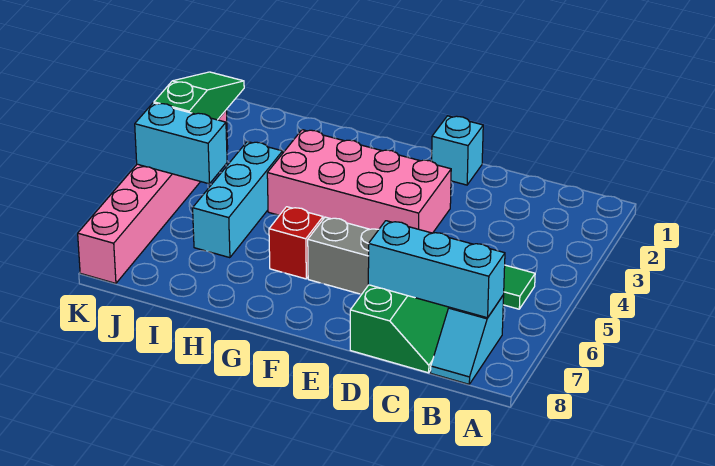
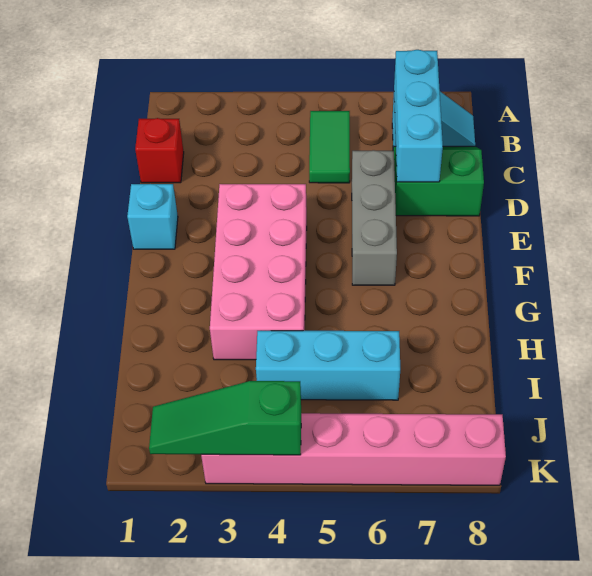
red 1x1 brick [269,207,323,279] -> red 1x1 brick moved to [135,118,184,183]
cyan 1x2 brick [135,103,227,184] -> none

